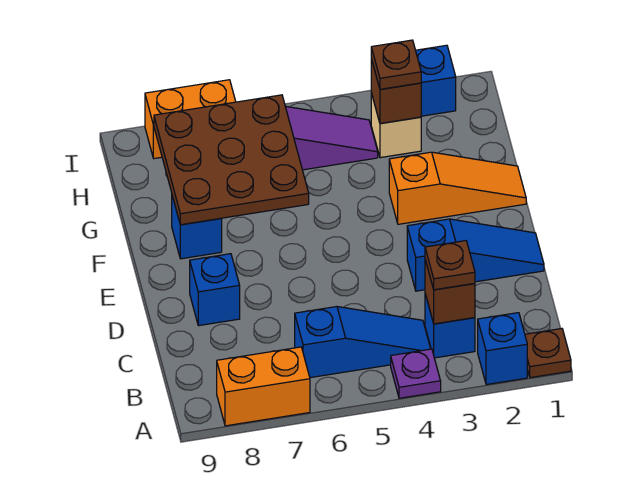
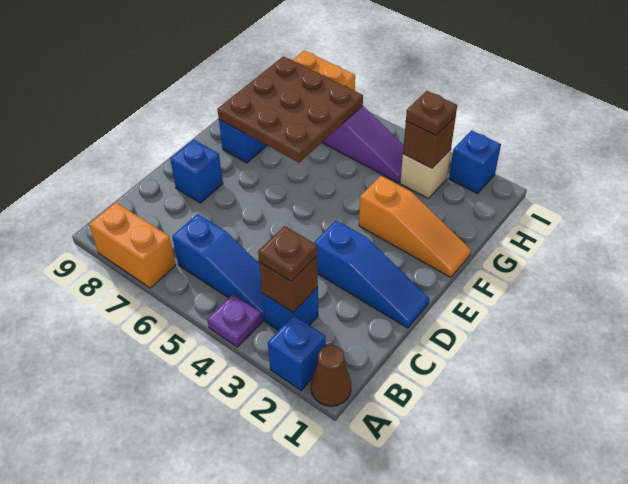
brown 1x1 plate [525,329,571,378] -> brown 1x1 cone [311,345,351,406]

